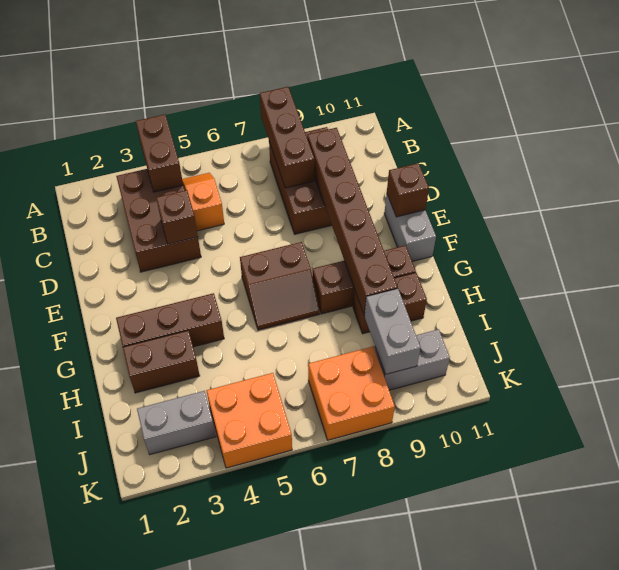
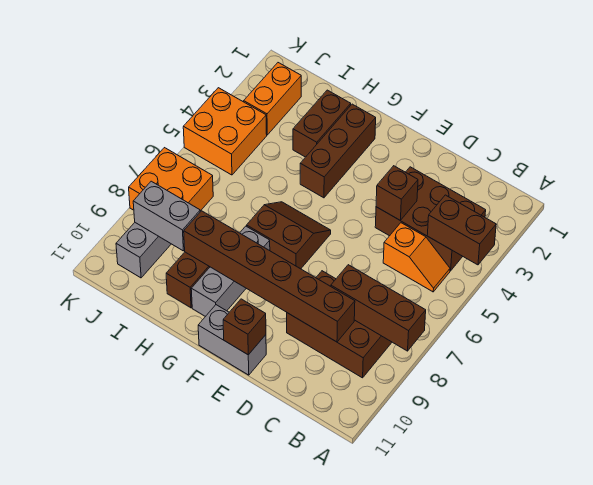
brown 2x2 slope [240,242,320,330] -> brown 2x2 slope turned to [247,202,331,269]
brown 1x3 brick [313,245,416,314] -> grey 1x3 brick [191,226,270,317]
grey 1x2 brick [137,391,216,455] -> orange 1x2 brick [244,63,301,135]

